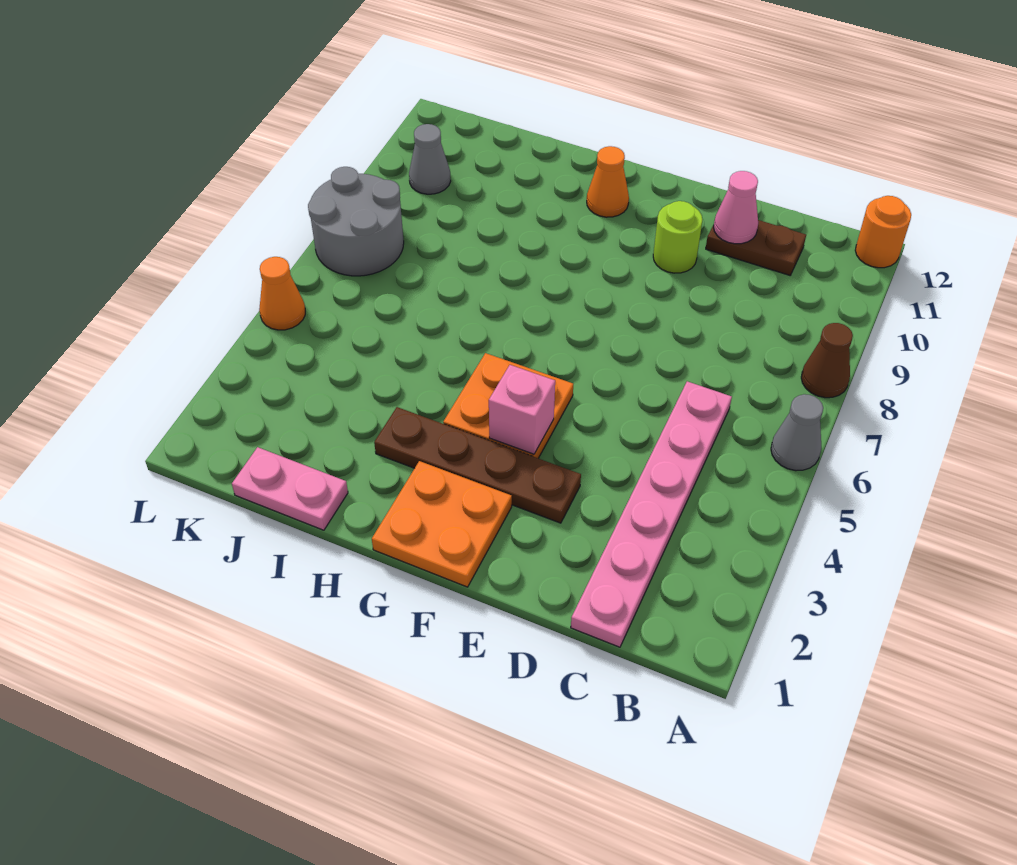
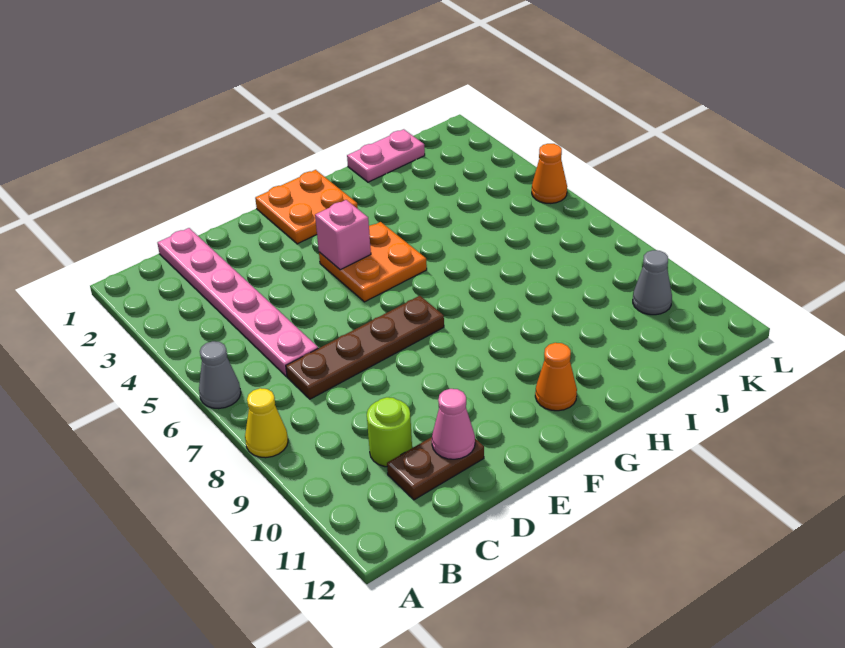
brown 1x1 cone [801,323,853,398] -> yellow 1x1 cone [245,388,288,458]
orange 1x1 round brick [855,196,911,268] -> none
brown 1x4 plate [374,407,581,523] -> brown 1x4 plate moved to [286,296,444,399]
lime 1x1 round brick [653,201,703,273] -> lime 1x1 round brick moved to [367,397,412,467]
grey 2x2 round brick [308,167,404,276] -> none

